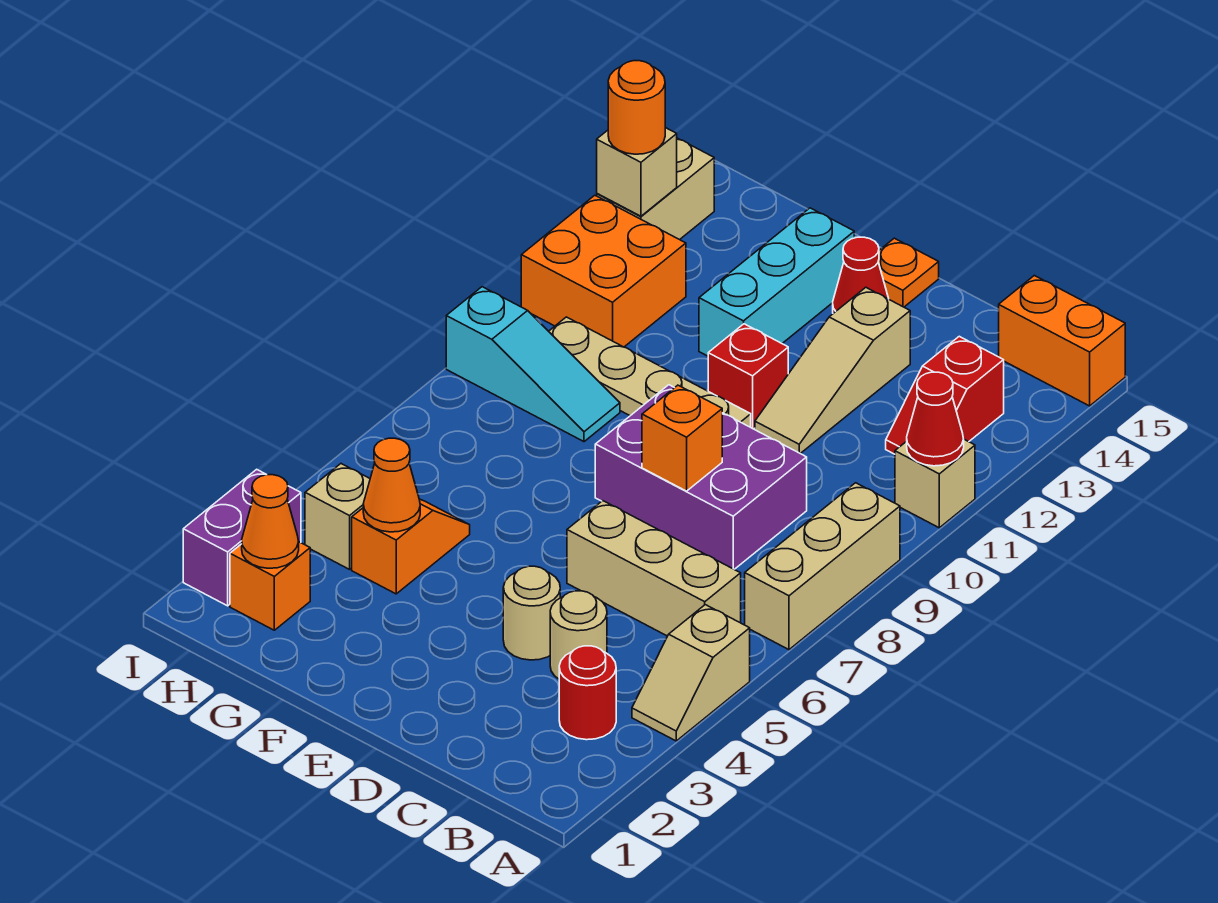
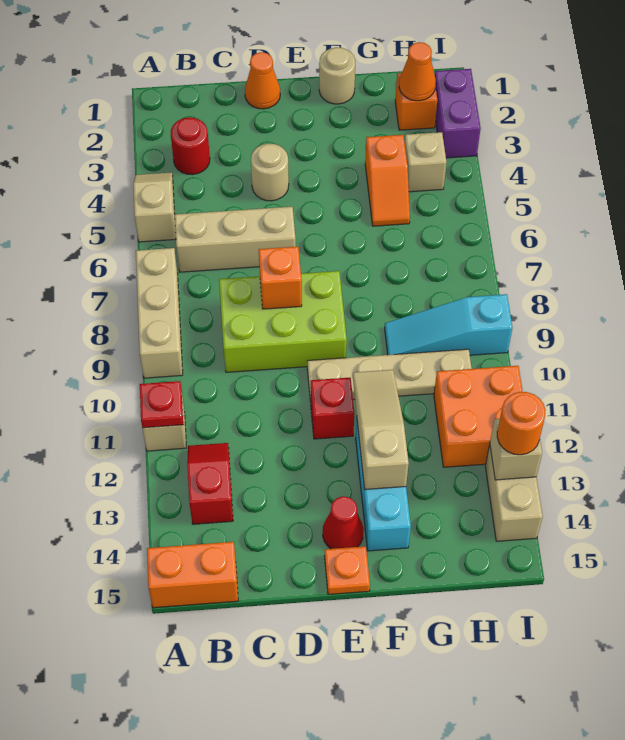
red 1x1 cone [907,372,964,466] -> red 1x1 plate [140,381,183,428]
tan 1x1 round brick [550,591,607,679] -> tan 1x1 round brick moved to [319,47,355,104]
purple 2x3 brick [595,385,807,569] -> lime 2x3 brick [219,271,347,372]
tan 1x3 slope [755,287,910,454] -> tan 1x3 slope moved to [353,370,409,489]
orange 1x1 cone [363,438,420,532] -> orange 1x1 cone moved to [245,52,280,109]

